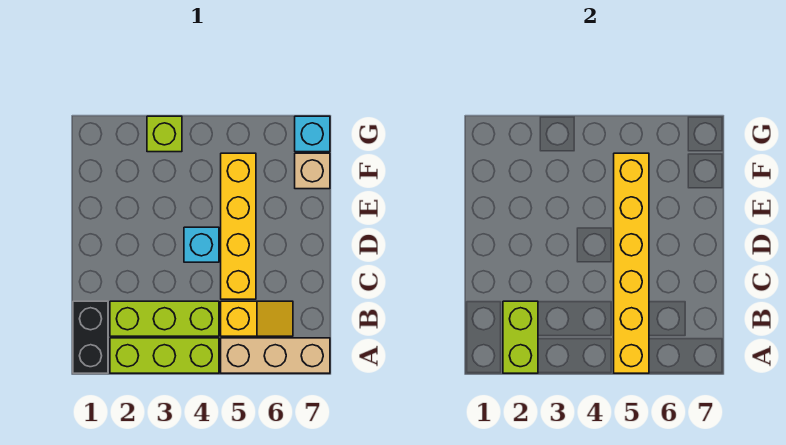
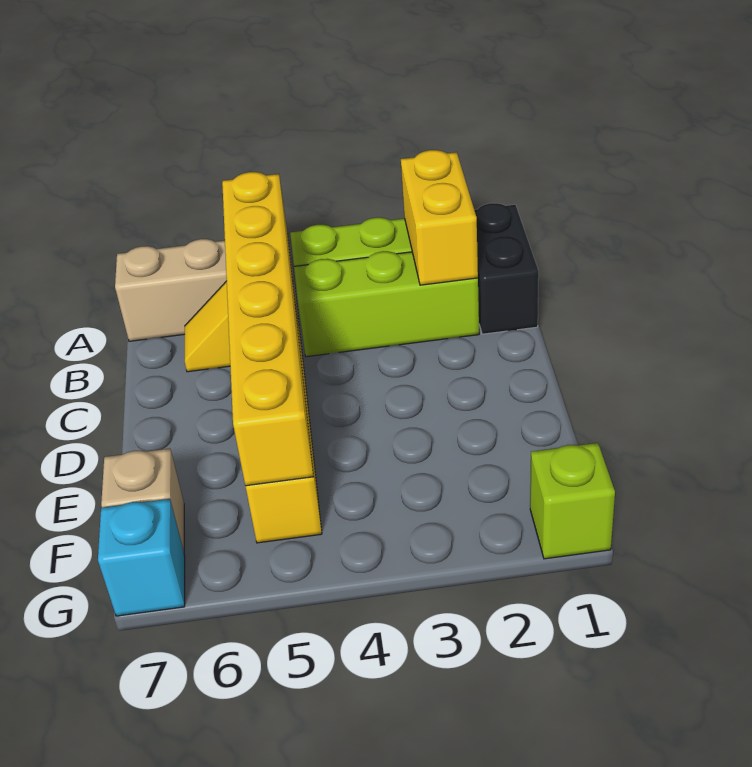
lime 1x2 brick [503,301,538,373] -> yellow 1x2 brick [401,150,478,285]
cyan 1x1 brick [184,227,219,262] -> none
lime 1x1 brick [147,116,182,152] -> lime 1x1 brick moved to [530,443,615,559]

